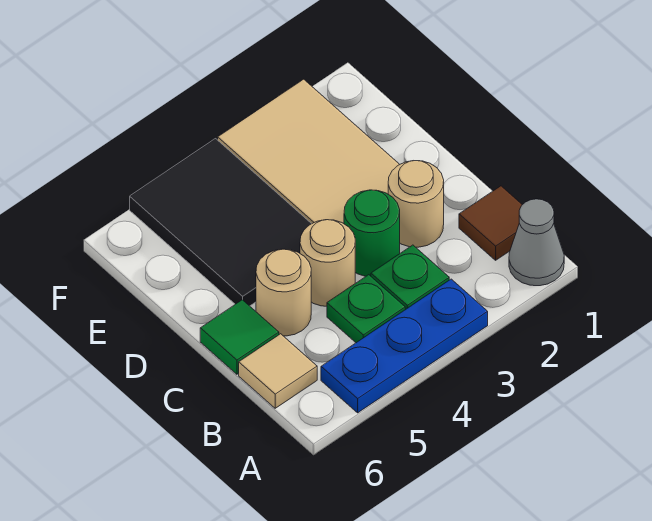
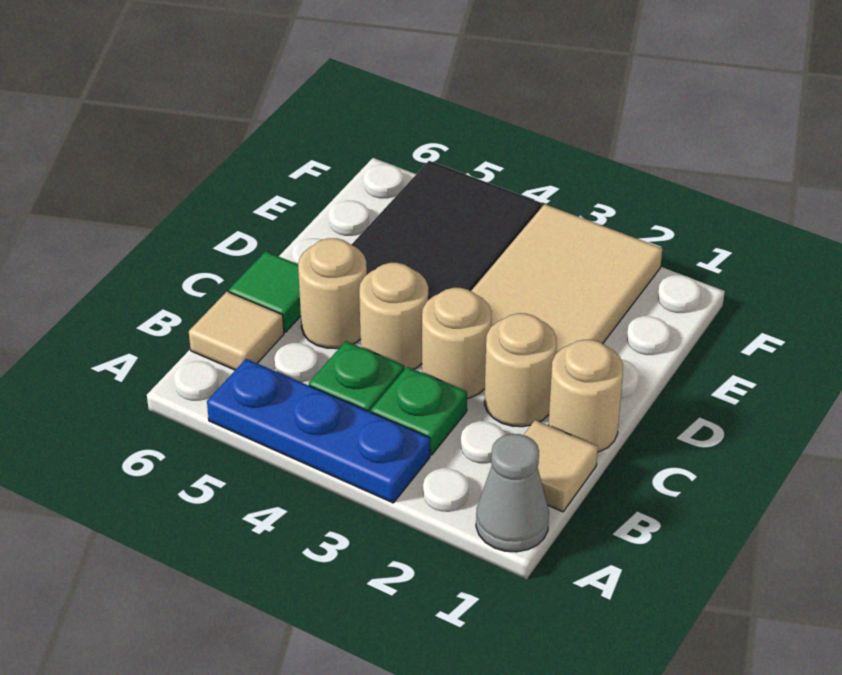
brown 1x1 tile [459,186,522,260] -> tan 1x1 tile [524,420,598,512]
none -> tan 1x1 round brick [548,340,623,452]
green 1x1 round brick [344,190,400,276] -> tan 1x1 round brick [422,288,492,399]

